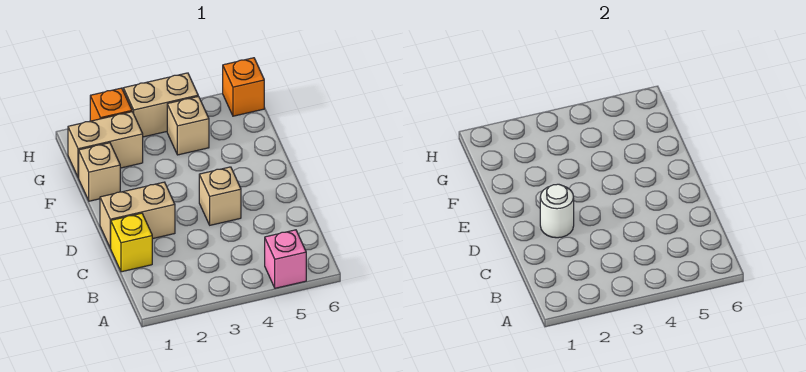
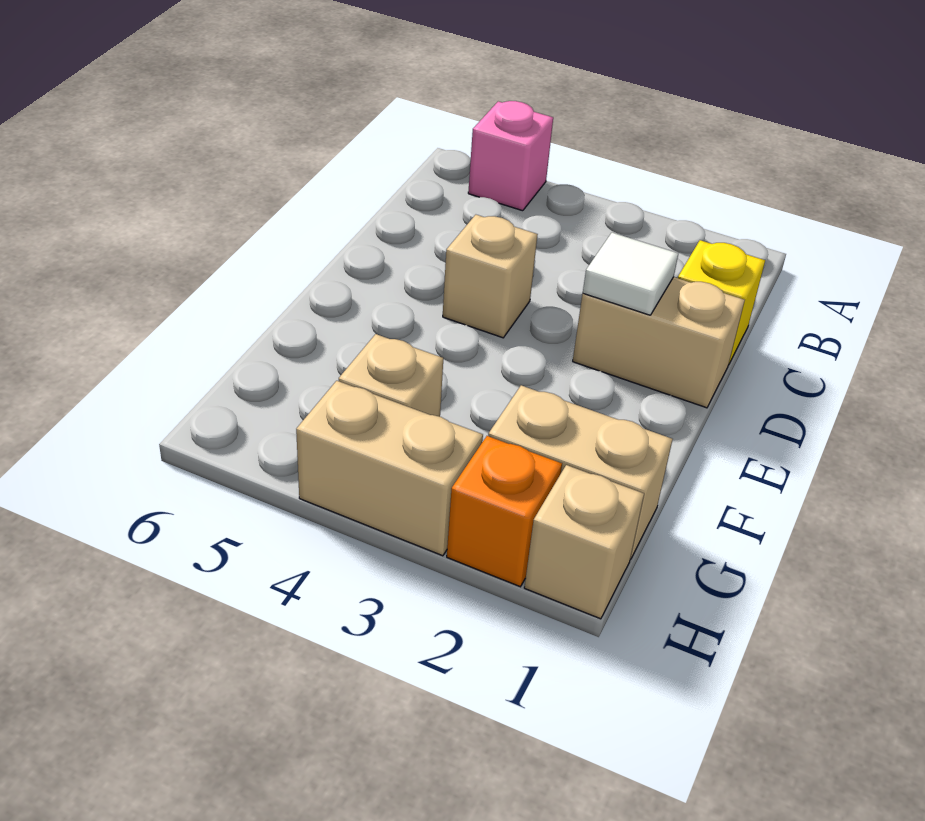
white 1x1 round brick [540,184,574,238] -> white 1x1 tile [583,233,678,315]
tan 1x1 brick [79,143,120,201] -> tan 1x1 brick moved to [524,465,644,619]
orange 1x1 brick [223,58,264,116] -> none

